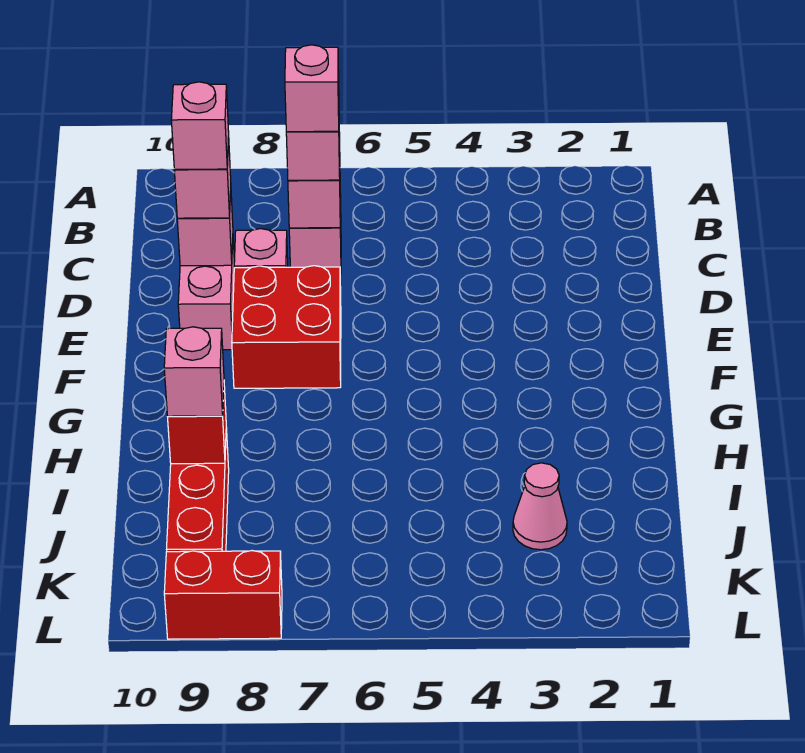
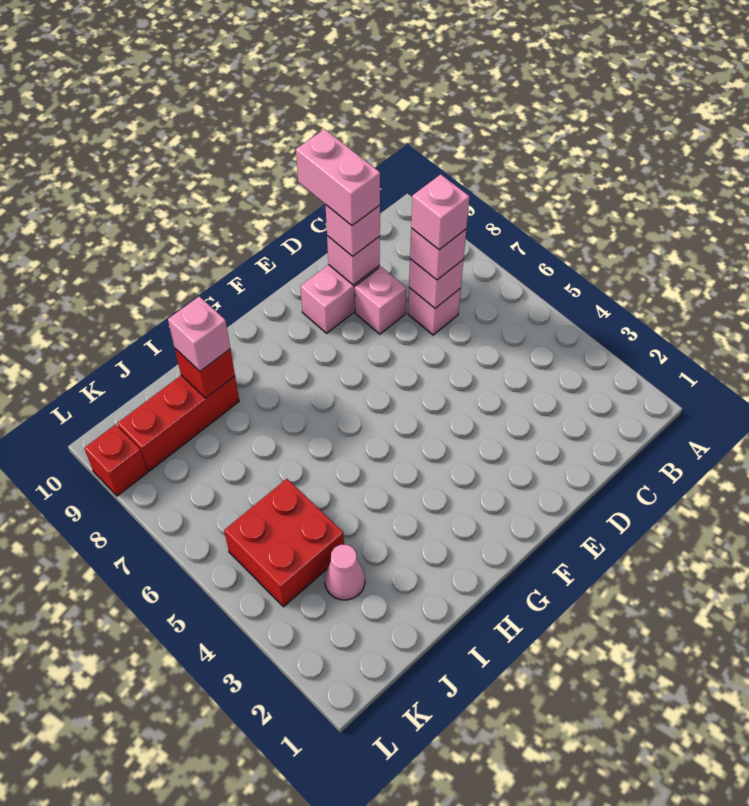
pink 1x1 brick [171,82,229,169] -> pink 1x2 brick [296,129,380,225]
red 2x2 brick [232,266,341,388] -> red 2x2 brick moved to [224,479,344,607]
red 1x2 brick [164,551,282,639] -> red 1x1 brick [85,424,147,496]

